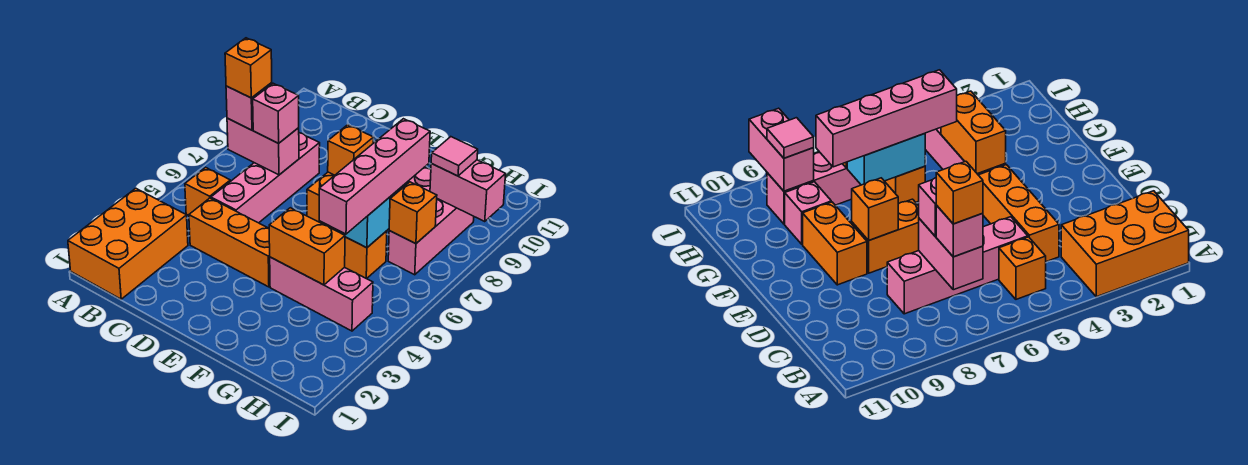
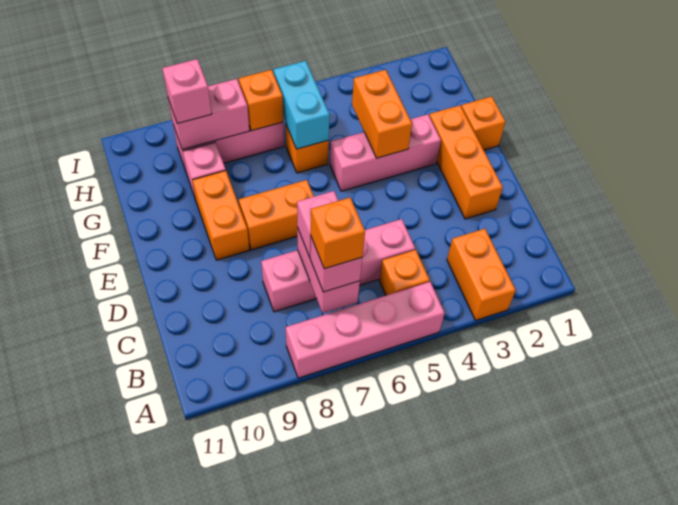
orange 2x3 brick [68,188,188,299] -> orange 1x2 brick [447,229,516,320]
orange 1x3 brick [189,198,270,287] -> orange 1x3 brick moved to [429,105,503,219]
orange 1x1 brick [328,125,374,175] -> orange 1x1 brick moved to [461,97,505,150]
pink 1x3 brick [270,257,373,331] -> pink 1x3 brick turned to [330,114,441,191]
pink 1x4 brick [319,119,430,234] -> pink 1x4 brick moved to [286,282,445,378]
cyan 1x2 brick [340,182,408,248] -> cyan 1x2 brick turned to [273,61,330,149]
pink 1x2 brick [430,160,506,221] -> pink 1x2 brick turned to [168,79,249,149]
pink 1x1 tile [431,137,478,176] -> pink 1x1 brick [162,59,212,124]

